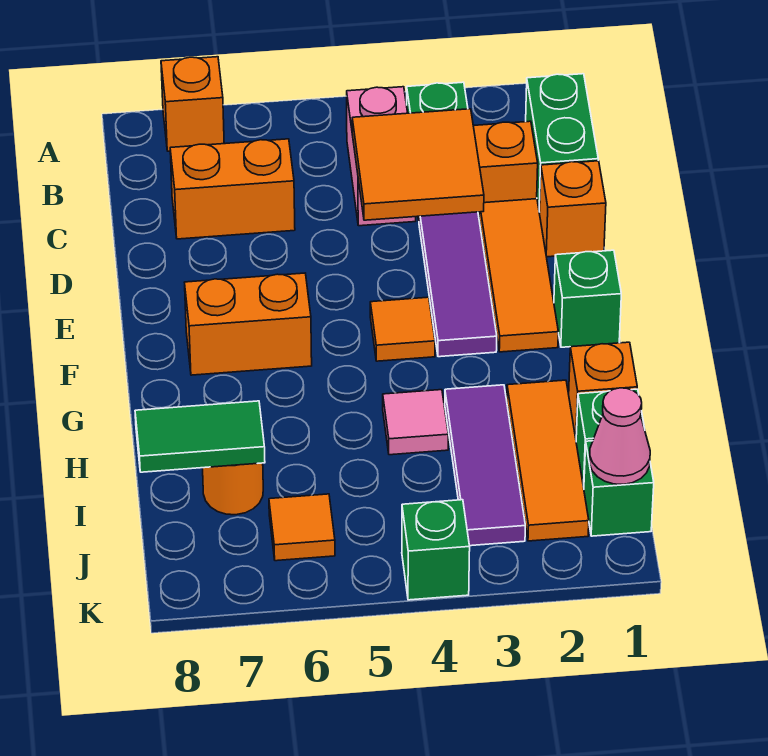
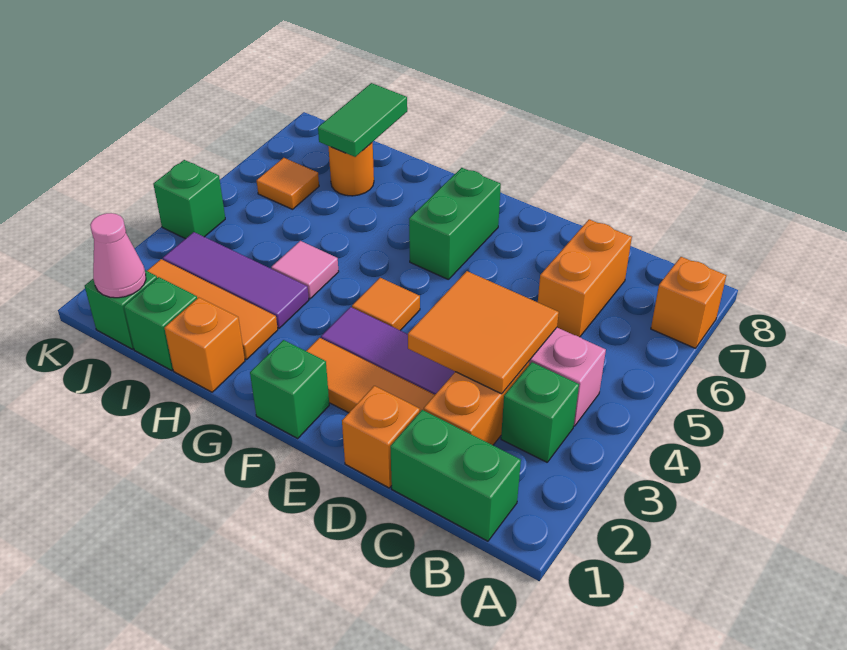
orange 1x2 brick [184,273,312,375] -> green 1x2 brick [409,168,501,280]

